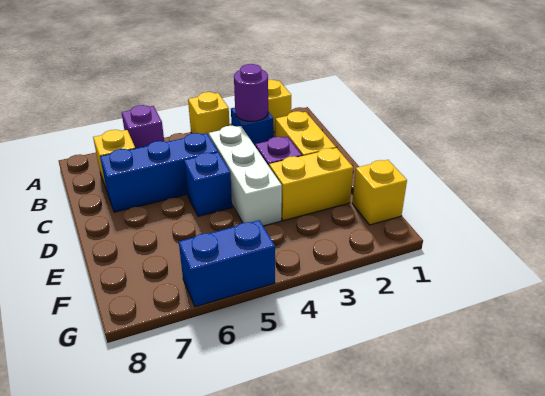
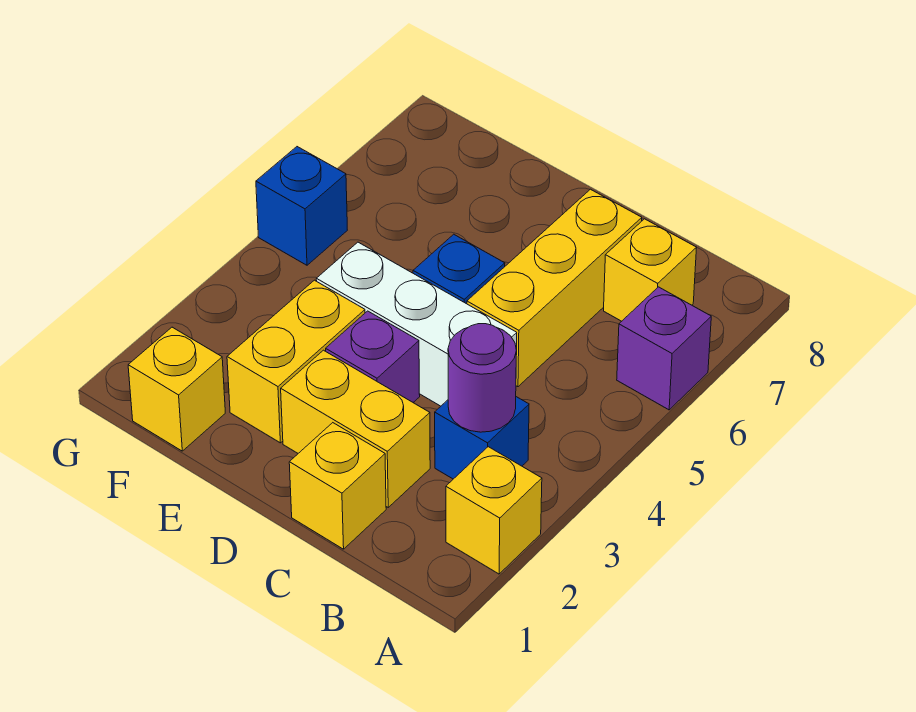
yellow 1x1 brick [188,92,230,136] -> yellow 1x1 brick moved to [289,423,386,549]
blue 1x3 brick [100,133,218,212] -> yellow 1x3 brick [467,189,642,387]
blue 1x2 brick [179,220,275,307] -> blue 1x1 brick [256,147,347,265]

